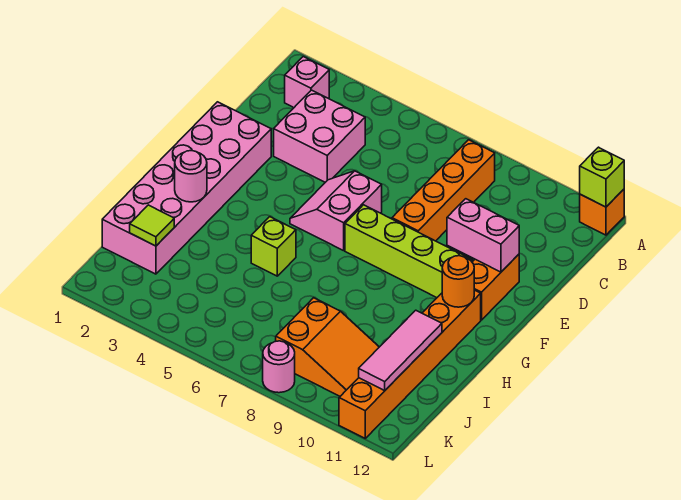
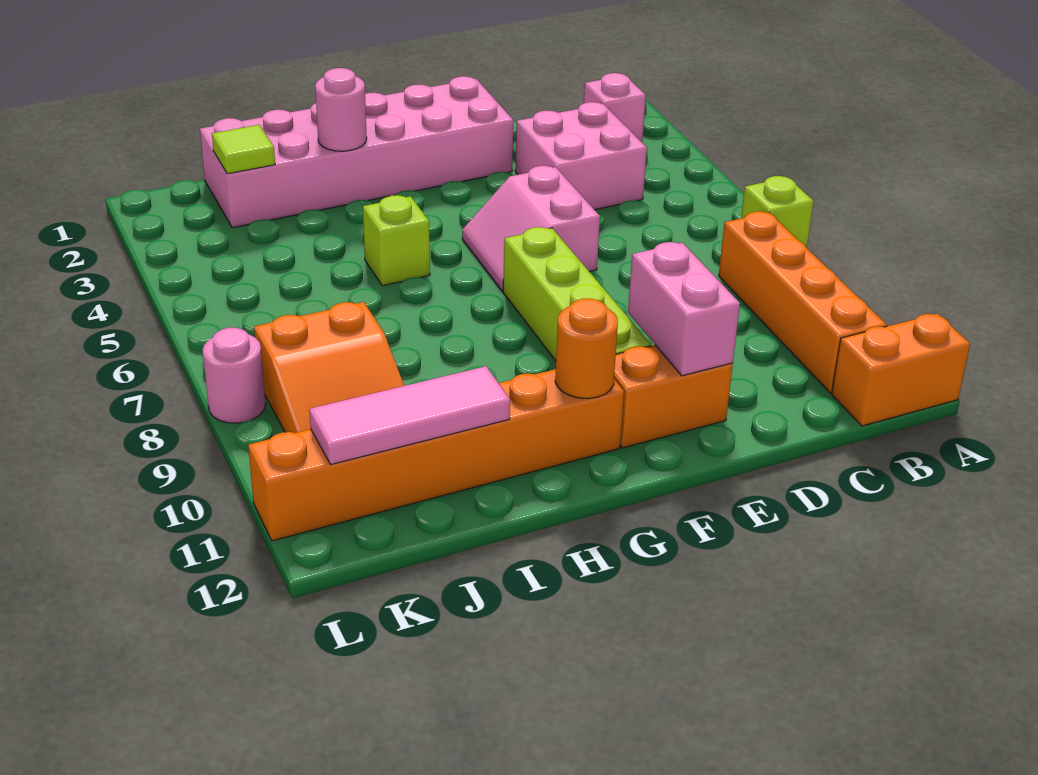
orange 1x1 brick [580,189,624,235] -> orange 1x2 brick [832,314,970,426]
lime 1x1 brick [580,147,624,207] -> lime 1x1 brick moved to [741,176,814,248]
orange 1x4 brick [392,140,495,241] -> orange 1x4 brick turned to [719,211,887,393]
pink 2x2 slope [290,171,382,251] -> pink 2x2 slope turned to [462,166,600,291]

